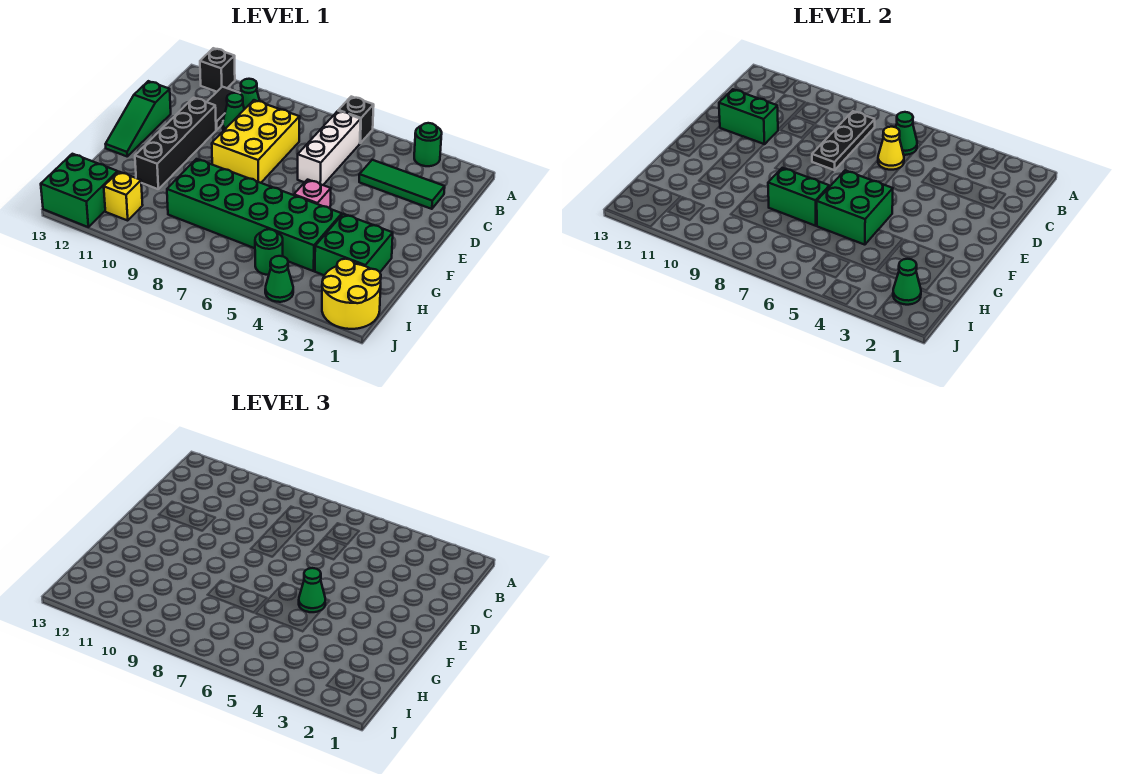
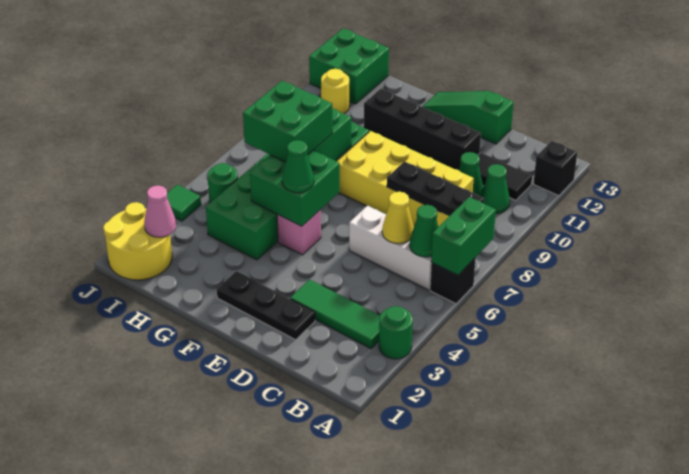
green 1x3 tile [359,160,445,209] -> green 1x3 tile turned to [290,280,380,349]
yellow 2x3 brick [212,100,300,183] -> yellow 2x4 brick [337,131,474,227]
none -> black 1x3 plate [217,271,315,340]
green 1x2 brick [719,89,778,144] -> green 1x2 brick moved to [431,197,496,275]
green 2x2 brick [315,214,393,275] -> green 2x2 brick moved to [243,81,333,162]
green 1x1 cone [893,259,921,305] -> pink 1x1 cone [144,186,176,237]
yellow 1x1 brick [104,172,143,220] -> yellow 1x1 round brick [321,69,349,114]
green 1x1 cone [265,256,293,302] -> green 1x1 tile [167,184,201,221]

